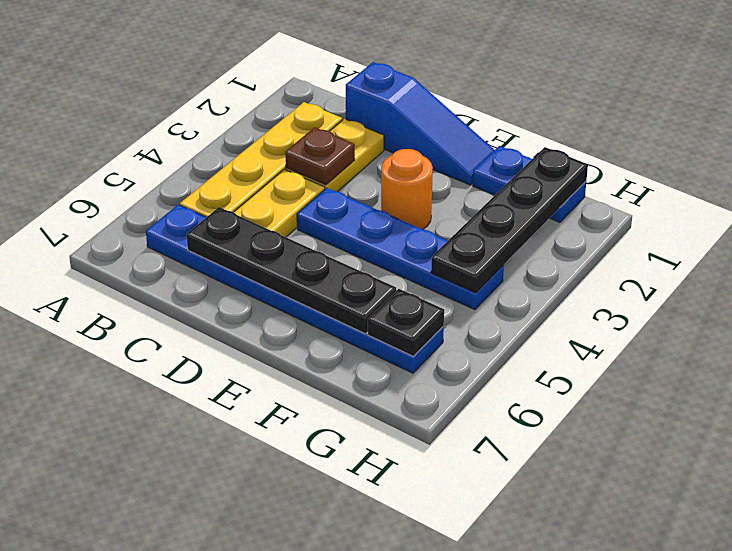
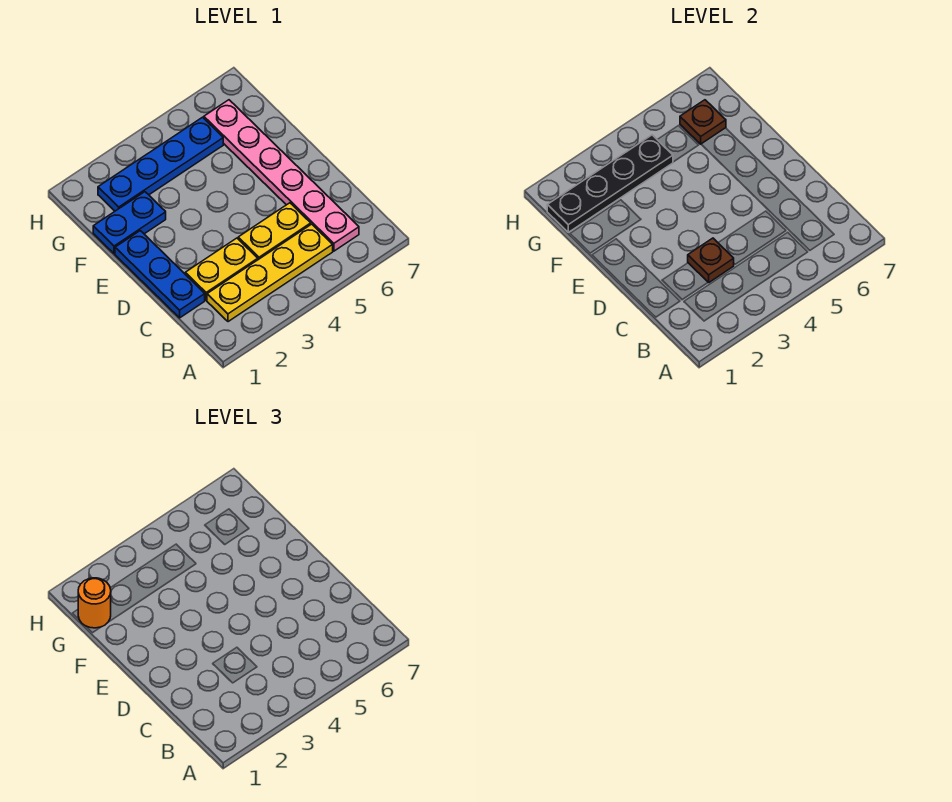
blue 1x6 plate [146,205,444,373] -> pink 1x6 plate [204,100,359,251]
blue 1x3 slope [346,62,494,185] -> blue 1x3 plate [115,231,205,318]
black 1x4 plate [187,207,396,334] -> none
blue 1x4 plate [297,188,504,310] -> blue 1x4 plate turned to [98,117,223,211]
orange 1x1 round brick [381,149,433,230] -> orange 1x1 round brick moved to [78,578,111,628]
blue 1x2 plate [473,146,586,222] -> blue 1x2 plate turned to [93,192,166,254]
black 1x1 plate [368,289,444,356] -> brown 1x1 plate [680,100,726,144]

